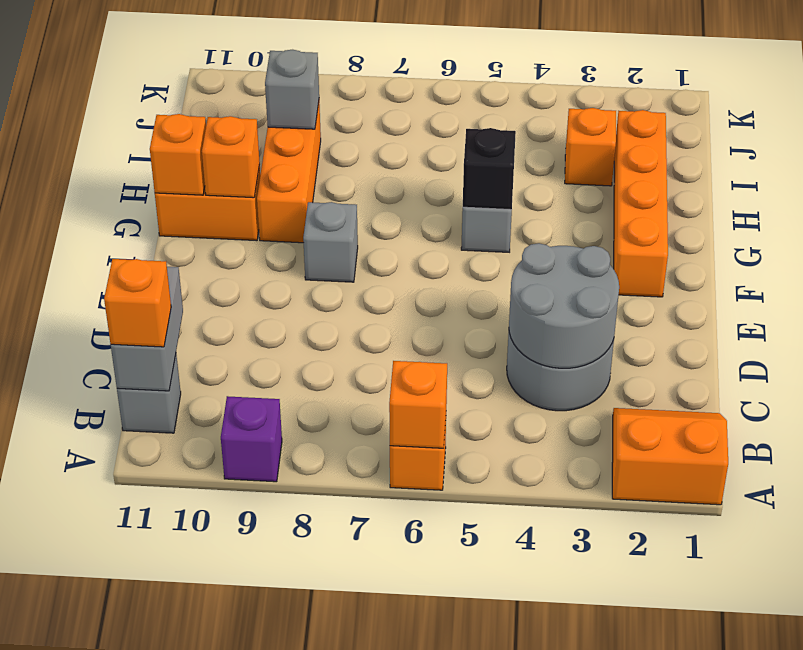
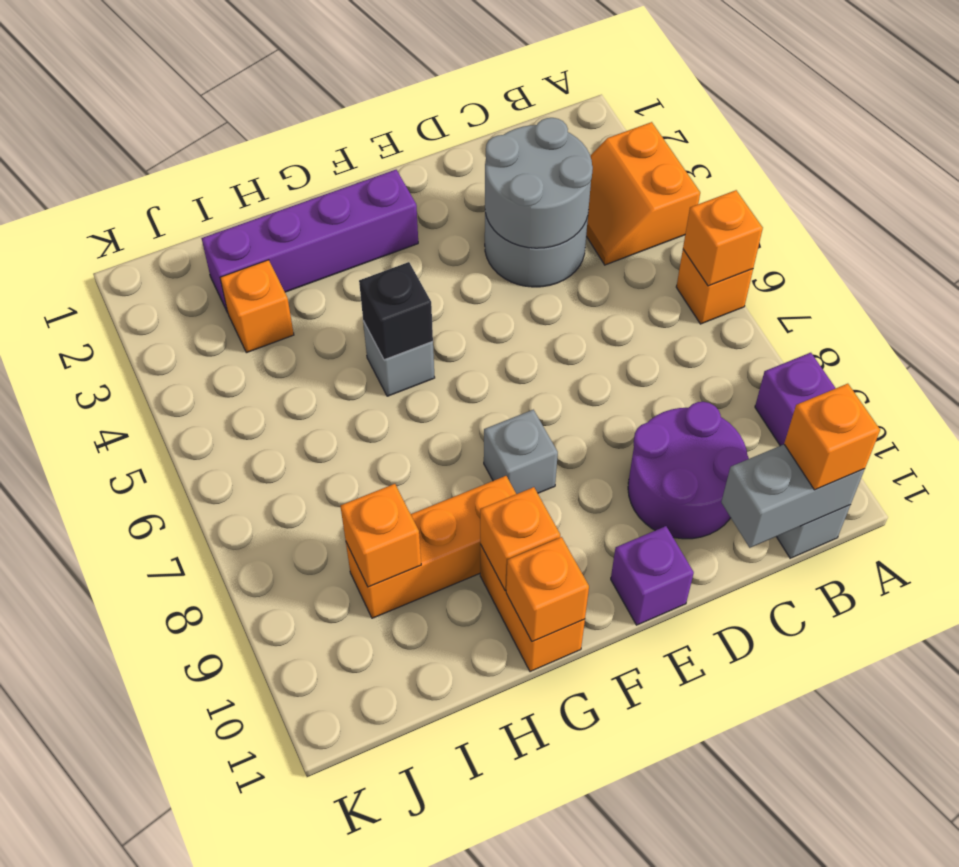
orange 2x2 slope [612,408,728,505] -> orange 2x2 slope moved to [586,122,700,265]
none -> purple 2x2 round brick [628,402,749,539]
none -> purple 1x1 brick [611,526,694,625]
orange 1x4 brick [614,110,668,297] -> purple 1x4 brick [201,170,418,313]
grey 1x1 brick [265,50,319,129] -> orange 1x1 brick [341,484,421,587]

